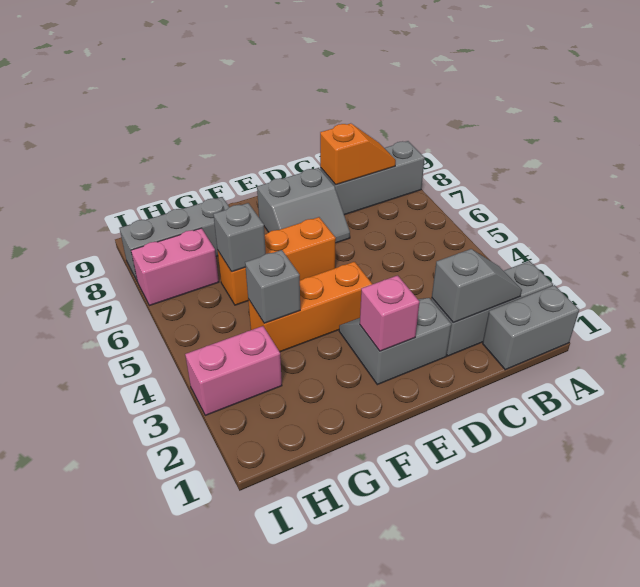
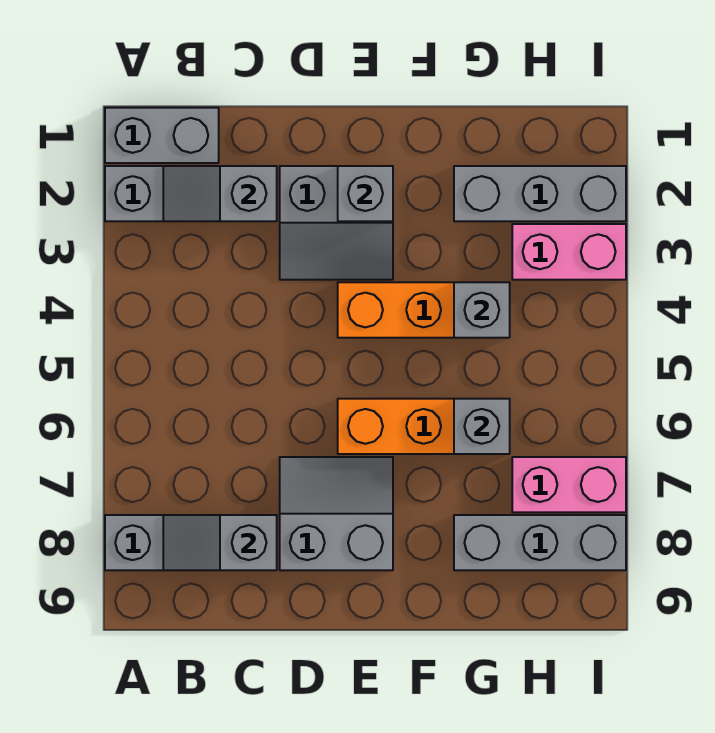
orange 1x2 slope [320,123,396,185] -> grey 1x2 slope [163,515,277,570]
pink 1x1 brick [360,275,420,351] -> grey 1x1 brick [338,166,393,221]
none -> grey 1x3 brick [454,166,626,221]

